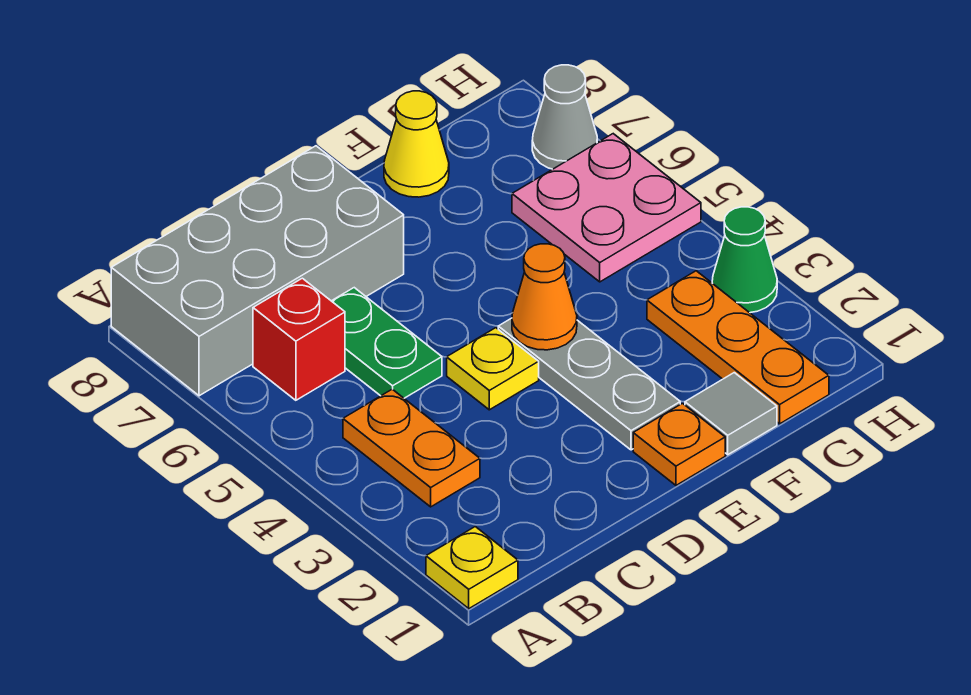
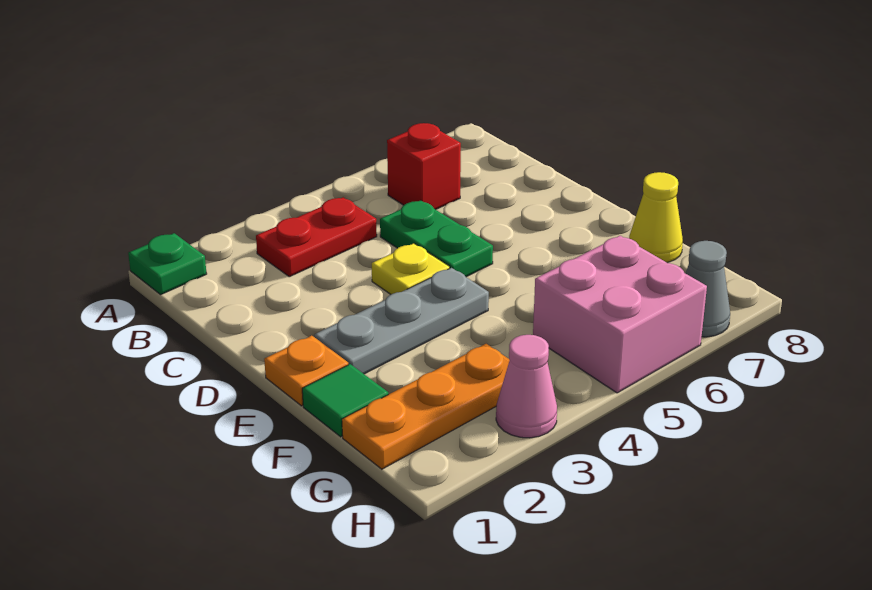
yellow 1x1 plate [426,527,518,609] -> green 1x1 plate [128,233,207,295]
grey 2x4 brick [111,146,404,396] -> none
orange 1x2 plate [343,389,480,507] -> red 1x2 plate [256,197,377,277]
green 1x2 plate [332,288,442,398] -> green 1x2 plate turned to [380,200,493,277]
orange 1x1 cone [512,244,577,350] -> none
grey 1x1 tile [685,373,777,455] -> green 1x1 tile [302,364,388,437]
pink 2x2 plate [512,134,701,282] -> pink 2x2 brick [533,236,707,393]
green 1x1 cone [712,207,777,313] -> pink 1x1 cone [496,335,557,438]

